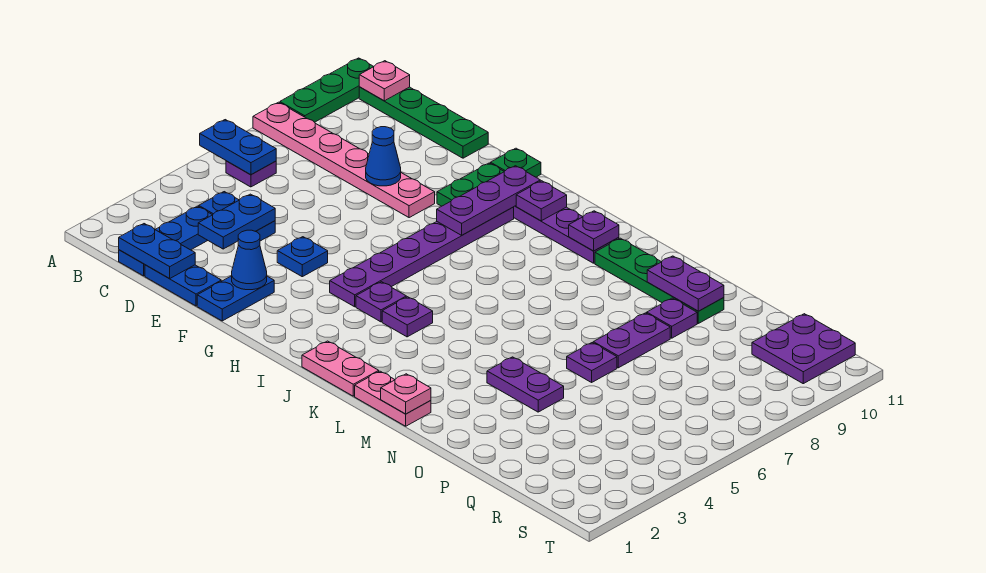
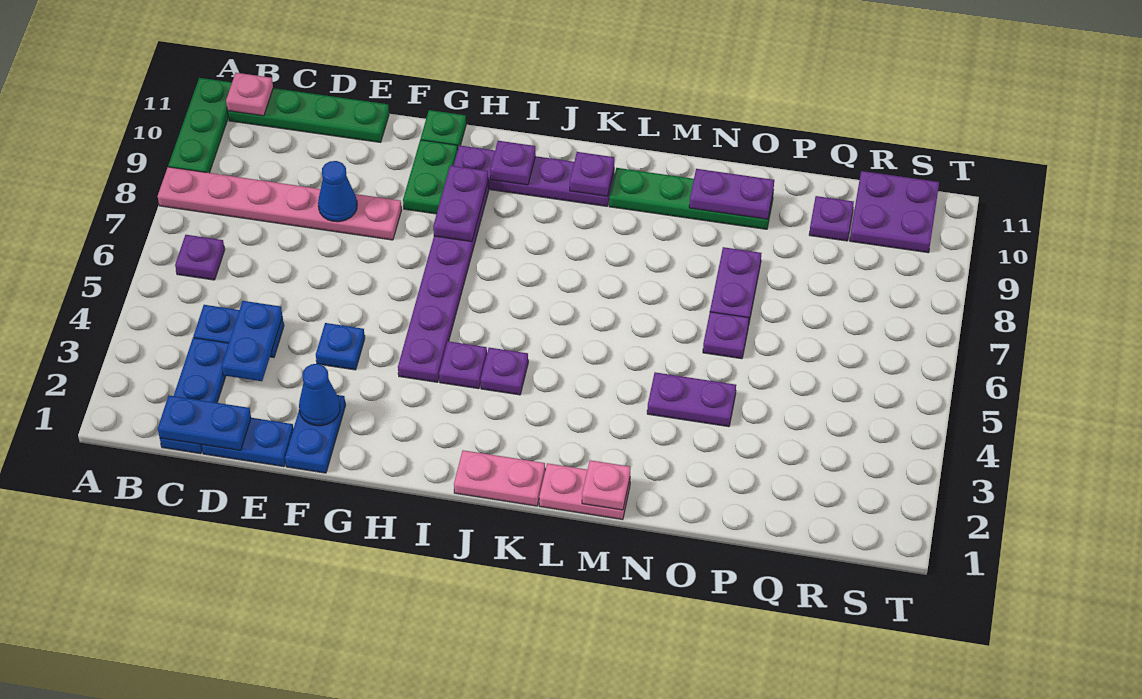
blue 1x2 plate [200,120,276,175] -> none
purple 1x3 plate [437,166,540,235] -> purple 1x2 plate [433,165,488,242]
purple 1x1 plate [647,298,697,338] -> purple 1x1 plate moved to [809,196,854,241]

